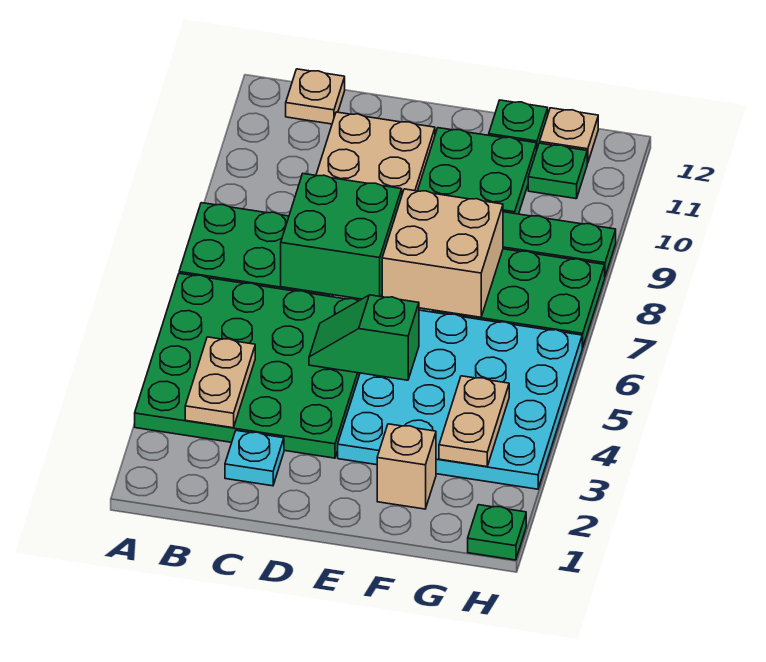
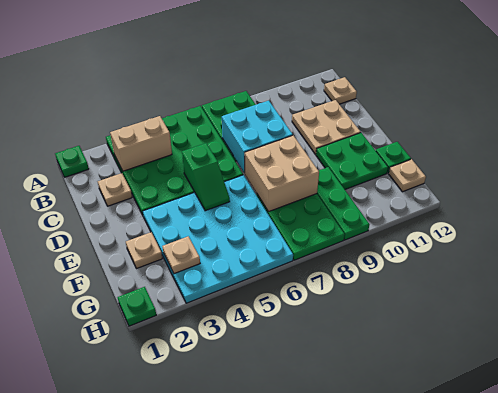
tan 1x2 plate [185,337,255,428] -> tan 1x2 brick [110,116,172,171]
cyan 1x1 plate [225,431,284,486] -> tan 1x1 plate [98,173,132,206]
green 2x2 brick [281,174,402,299] -> cyan 2x2 brick [222,101,293,173]
green 1x2 slope [309,295,419,380] -> green 1x2 slope turned to [182,143,230,211]
tan 1x1 brick [377,424,436,509] -> tan 1x1 plate [126,232,162,269]
tan 1x2 plate [439,376,509,467] -> tan 1x1 plate [162,236,200,274]
green 1x1 plate [528,143,587,199] -> green 1x1 plate moved to [55,146,89,177]

